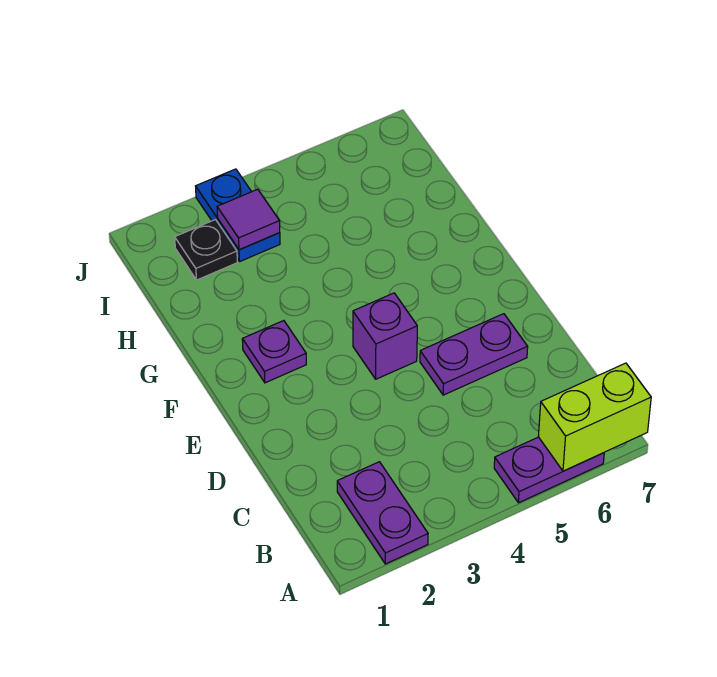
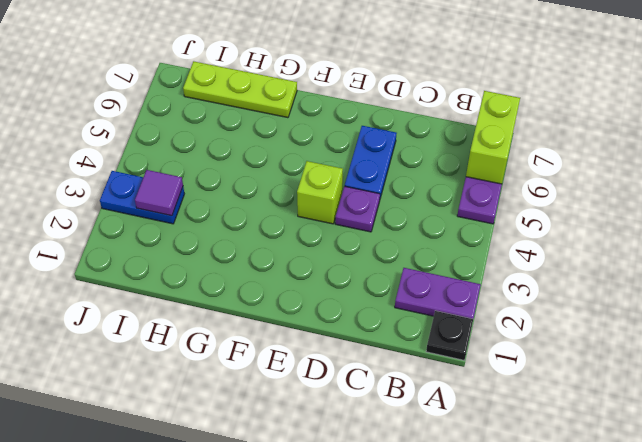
purple 1x2 plate [420,314,528,395] -> blue 1x2 plate [345,126,397,198]
purple 1x1 brick [353,293,417,379] -> lime 1x1 brick [297,161,343,224]
purple 1x1 plate [242,321,306,383] -> purple 1x1 plate moved to [335,186,380,232]
none -> lime 1x3 plate [183,61,297,118]
black 1x1 plate [175,220,237,280] -> black 1x1 plate moved to [426,311,473,360]

